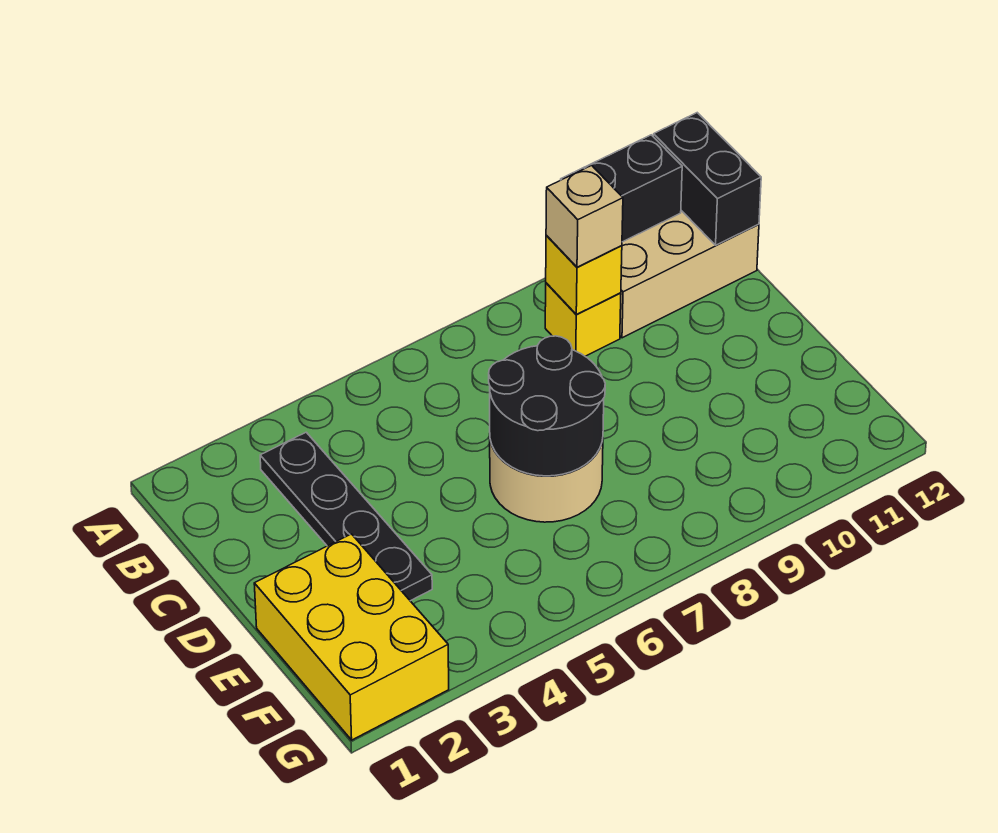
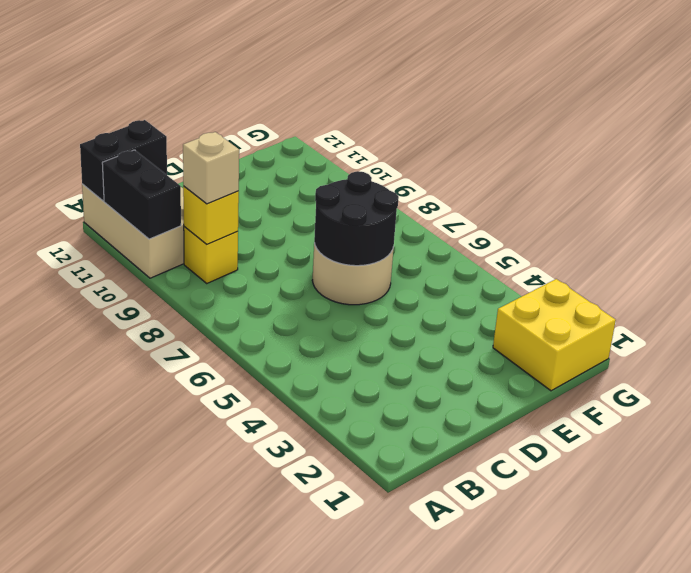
black 1x4 plate [260,432,432,601] -> none
yellow 2x3 brick [254,534,449,740] -> yellow 2x2 brick [493,279,616,391]

